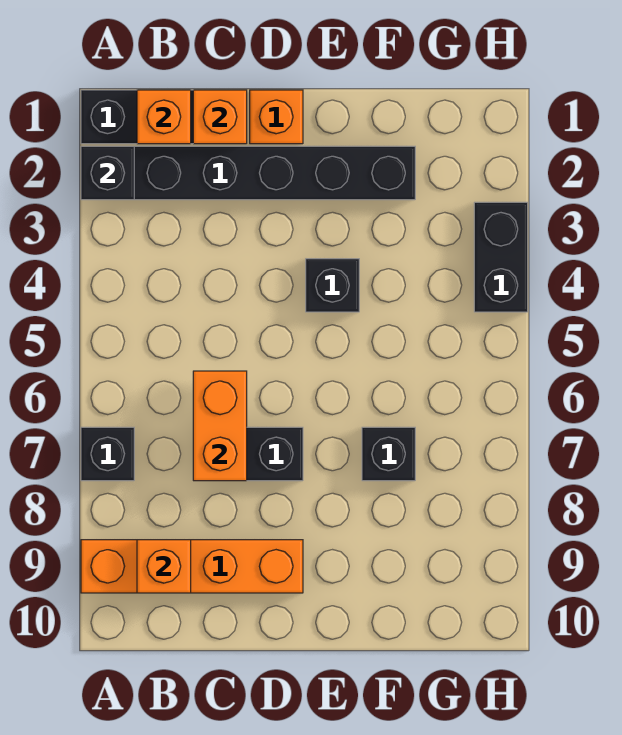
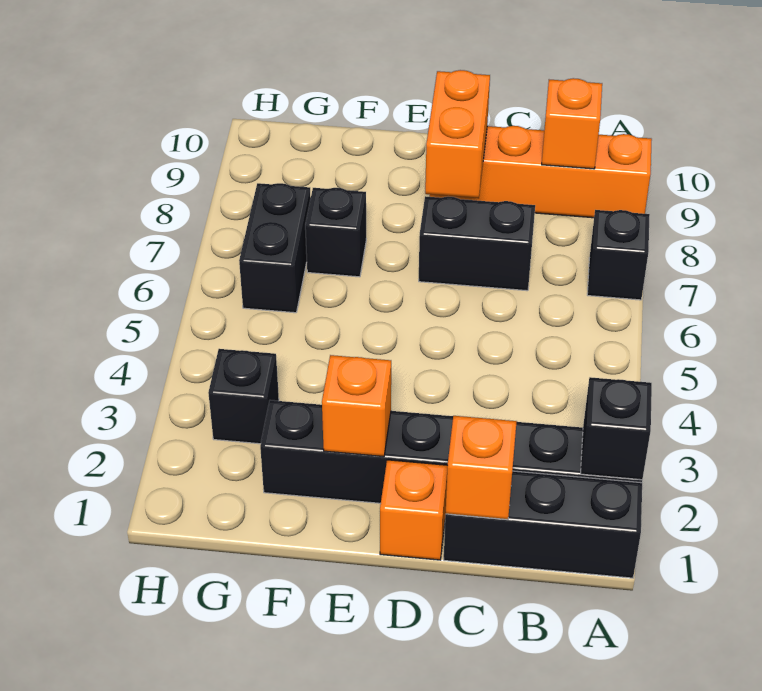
orange 1x1 brick [137,90,191,144] -> orange 1x1 brick moved to [322,355,391,457]
orange 1x2 brick [193,371,247,481] -> orange 1x2 brick moved to [425,70,490,198]
black 1x1 brick [306,259,359,312] -> black 1x1 brick moved to [208,349,279,444]
black 1x2 brick [474,202,528,312] -> black 1x2 brick moved to [239,183,311,313]

